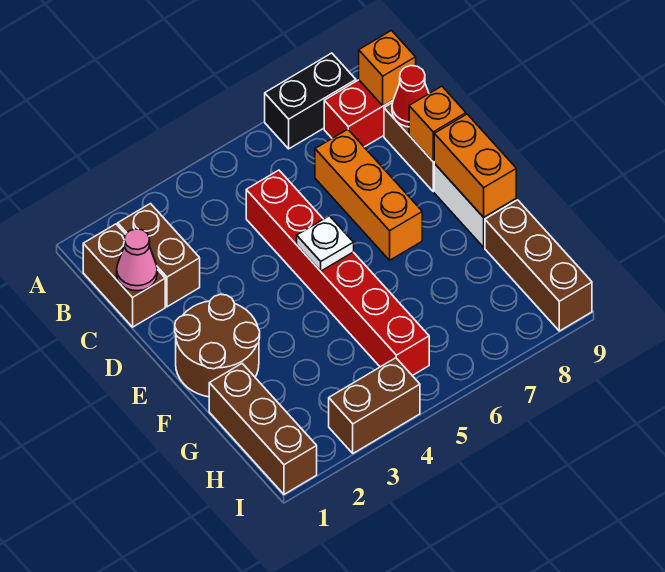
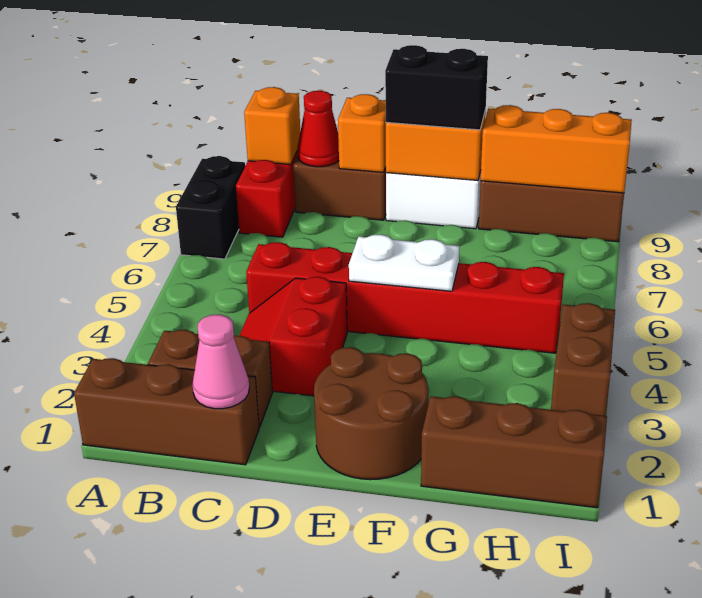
brown 1x2 brick [83,224,165,327] -> brown 1x3 brick [74,358,259,465]
none -> red 2x2 slope [239,277,347,396]
orange 1x3 brick [315,129,422,260] -> orange 1x3 brick moved to [481,105,632,193]
white 1x1 plate [297,216,354,271] -> white 1x2 plate [349,234,459,291]
none -> black 1x2 brick [385,45,488,130]

